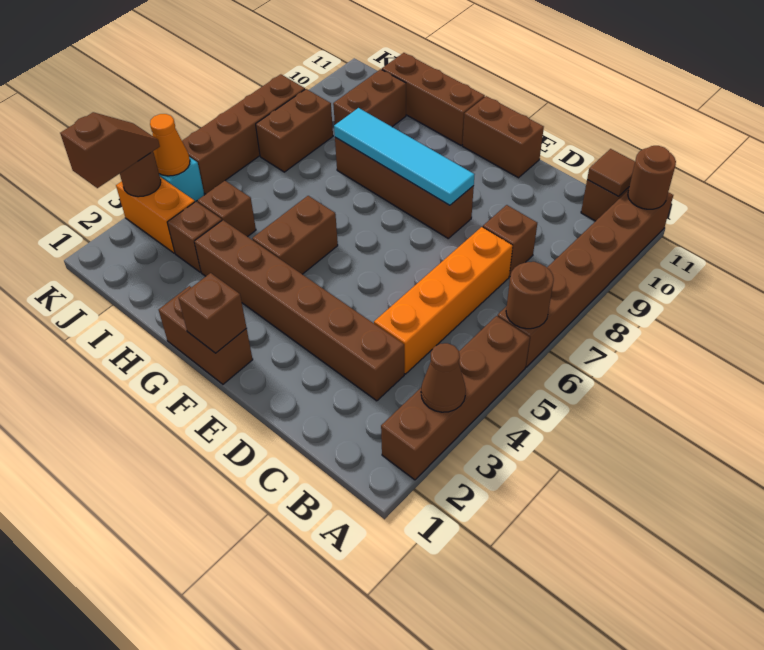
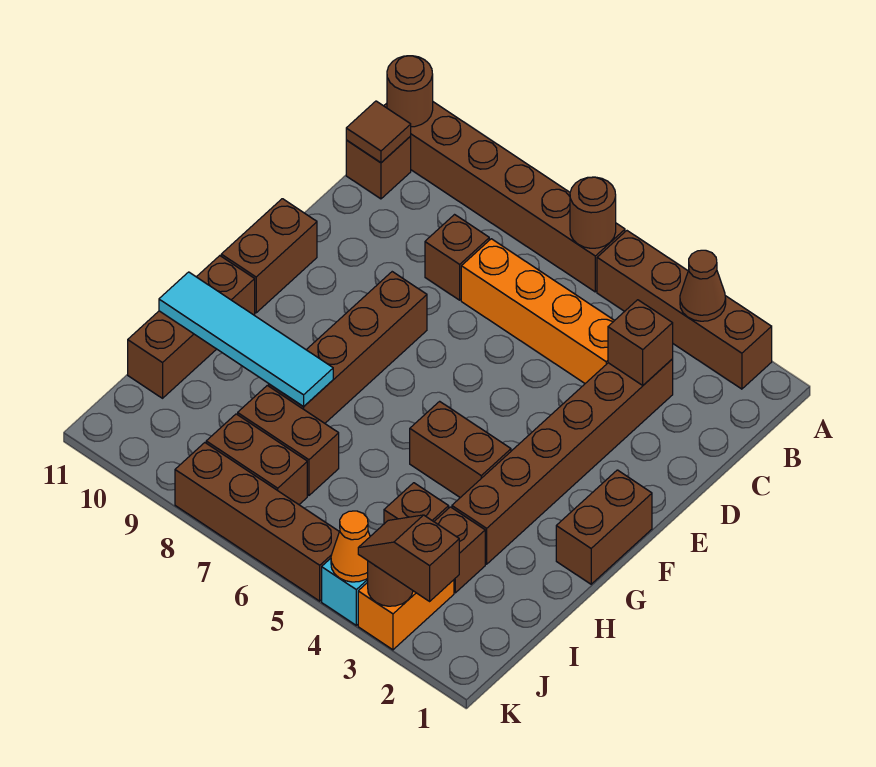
cyan 1x4 tile [334,108,475,205] -> cyan 1x4 tile turned to [159,272,333,407]
brown 1x1 brick [178,273,246,353] -> brown 1x1 brick moved to [608,300,673,385]
brown 1x2 brick [333,69,406,127] -> brown 1x2 brick moved to [238,385,339,495]

